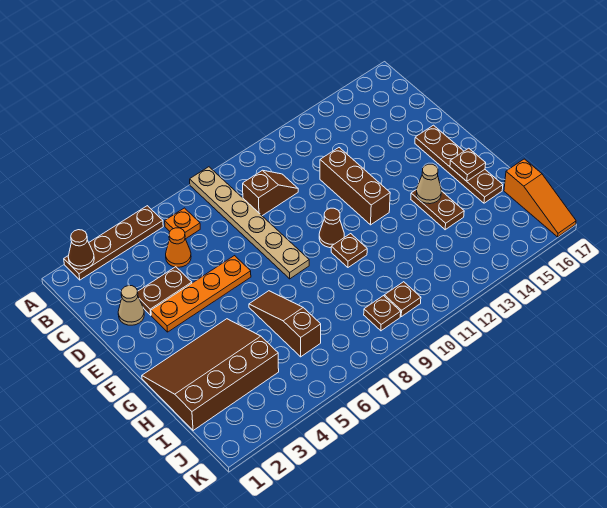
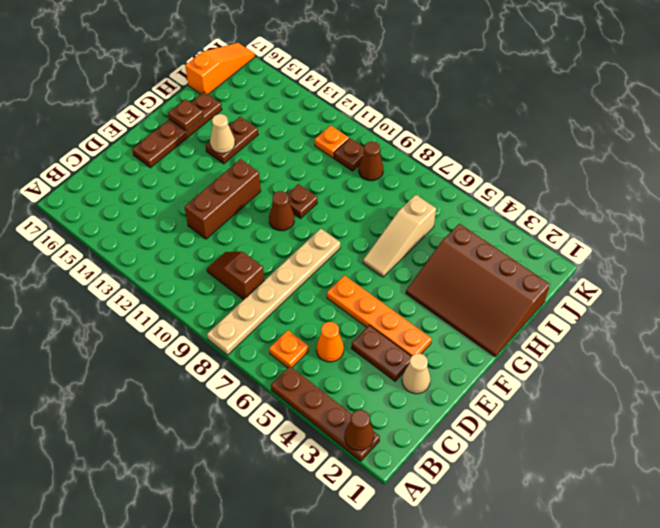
brown 1x3 slope [249,291,321,357] -> tan 1x3 slope [363,195,436,277]
brown 1x1 plate [364,296,401,331] -> brown 1x1 cone [359,142,383,181]
none -> orange 1x1 plate [315,125,349,158]

